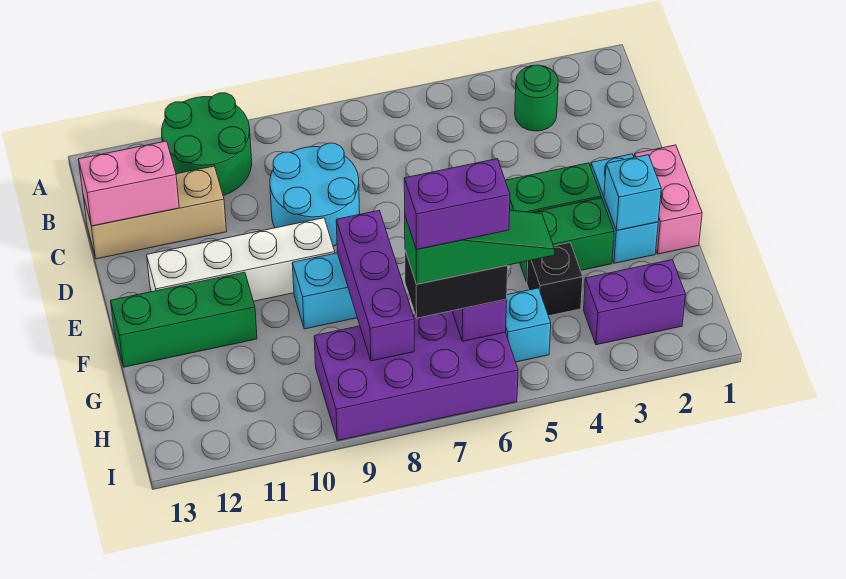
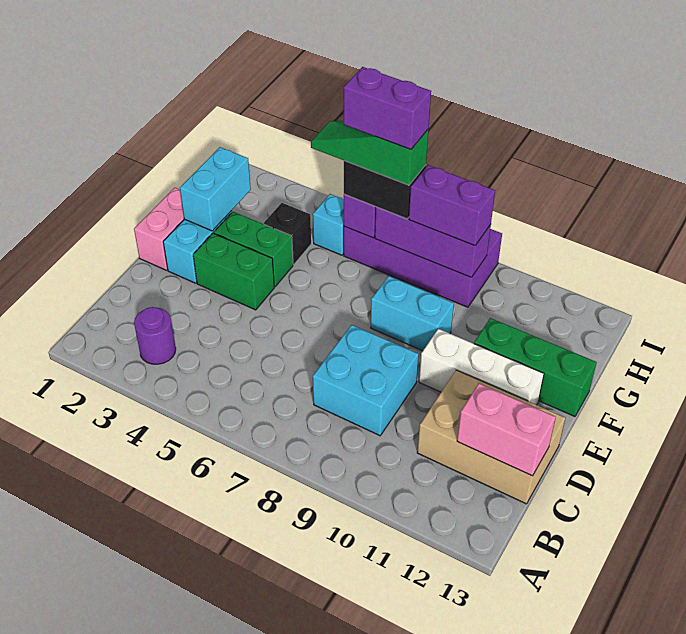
green 2x2 round brick [162,93,252,195] -> none
green 1x1 round brick [515,65,558,131] -> purple 1x1 round brick [134,307,176,364]
cyan 2x2 round brick [270,143,360,246] -> cyan 2x2 brick [313,325,419,436]
tan 1x3 brick [83,166,227,259] -> tan 2x3 brick [417,370,565,504]
white 1x4 brick [147,218,335,301] -> white 1x3 brick [419,329,544,405]
cyan 1x1 brick [604,155,661,231] -> cyan 1x2 brick [180,147,251,231]
purple 1x3 brick [336,211,414,361] -> purple 1x3 brick turned to [375,207,491,277]
purple 1x2 brick [584,260,686,345] -> purple 1x2 brick moved to [409,165,495,246]

